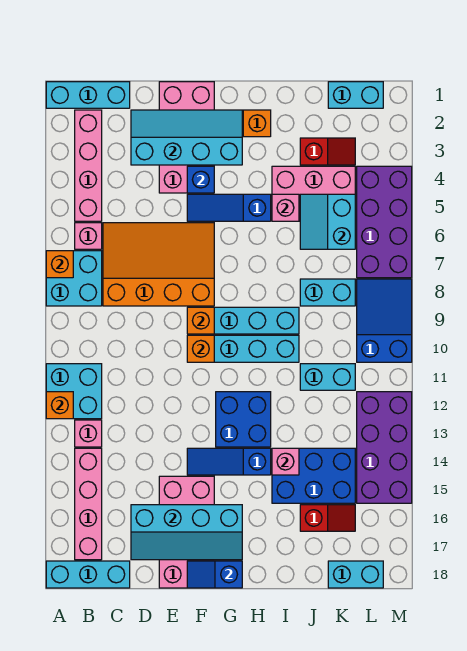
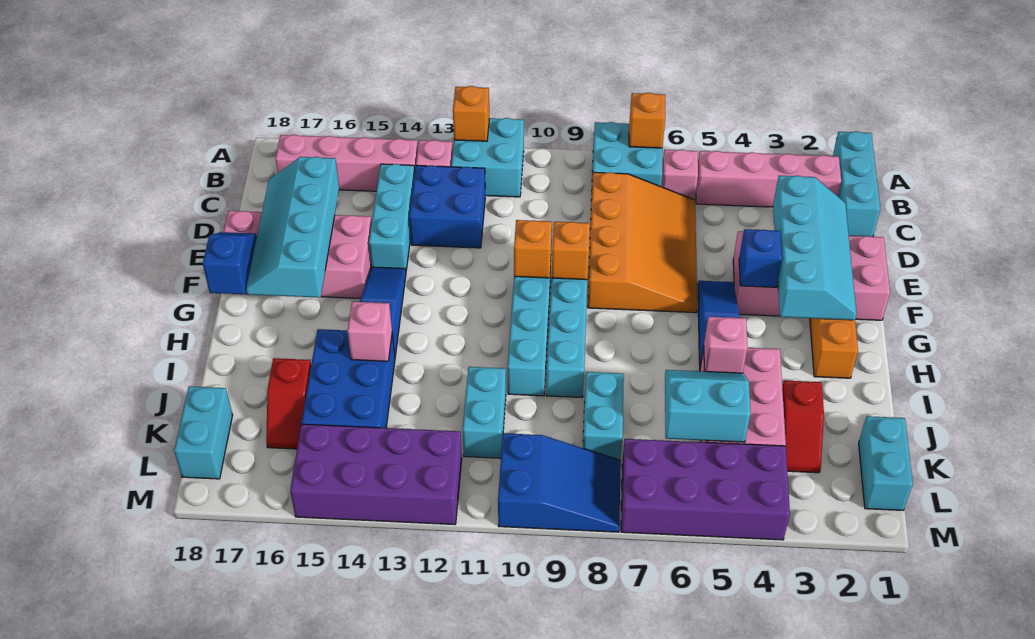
cyan 1x3 brick [46,561,130,588] -> cyan 1x3 brick moved to [369,164,415,270]
blue 2x2 brick [216,392,271,447] -> blue 2x2 brick moved to [409,165,485,248]

